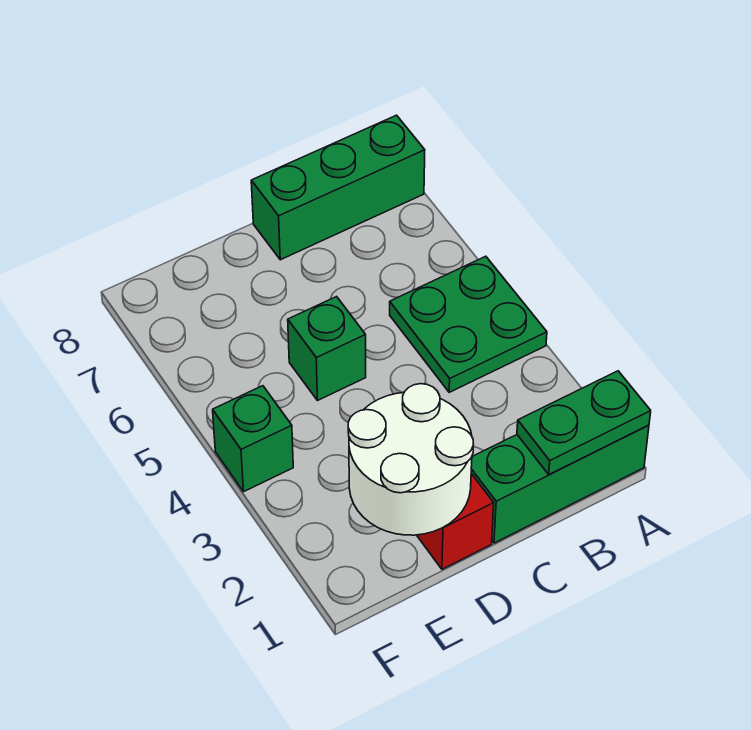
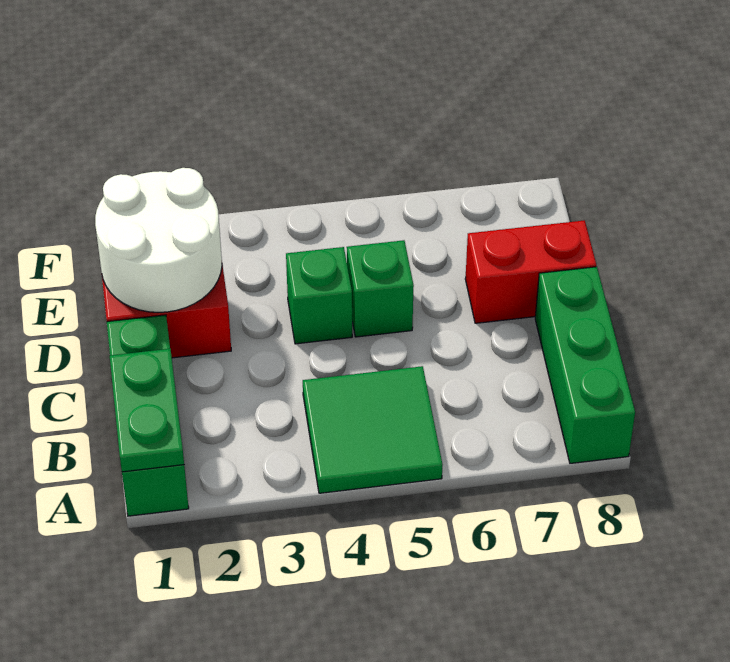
green 2x2 plate [390,256,547,392] -> green 2x2 tile [303,366,442,493]
none -> red 1x2 brick [465,220,596,323]
green 1x1 brick [213,386,293,491] -> green 1x1 brick moved to [286,247,352,344]

